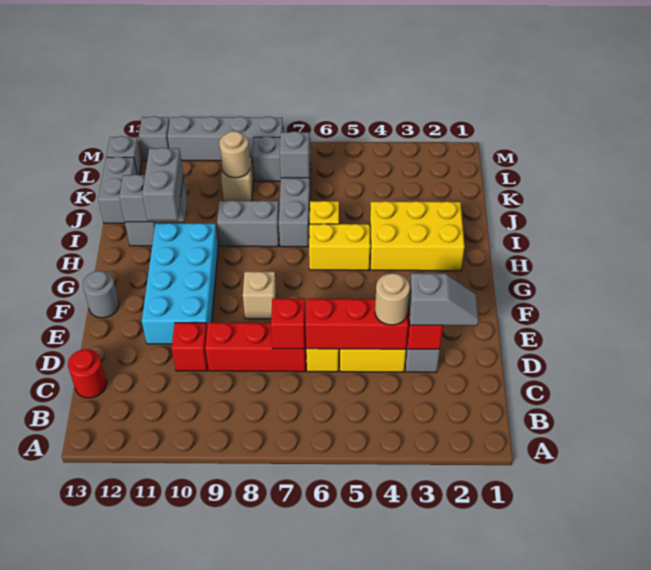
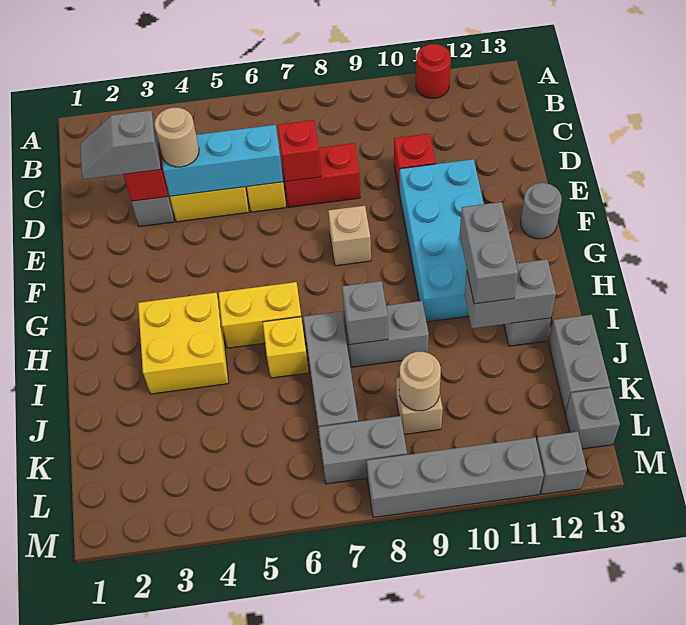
red 1x1 round brick [68,349,107,398] -> red 1x1 round brick moved to [416,44,451,98]
red 1x3 brick [305,299,408,349] -> cyan 1x3 brick [162,125,283,196]
red 1x3 brick [205,323,306,372] -> red 1x2 brick [282,143,360,207]
yellow 2x3 brick [370,201,465,271] -> yellow 2x2 brick [138,293,229,394]
grey 1x1 brick [280,131,310,178] -> grey 1x1 brick moved to [342,281,388,345]

